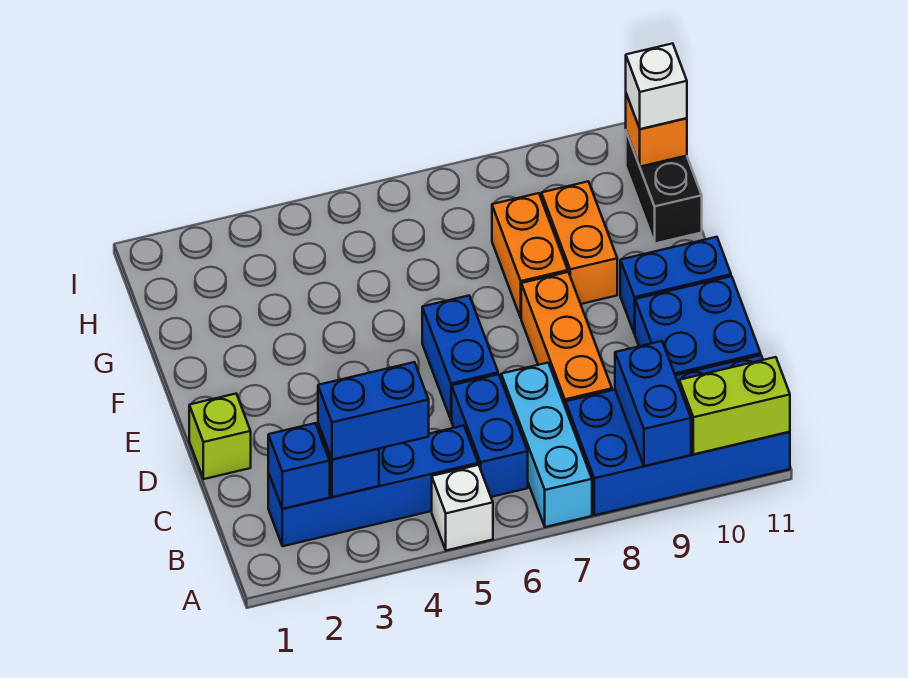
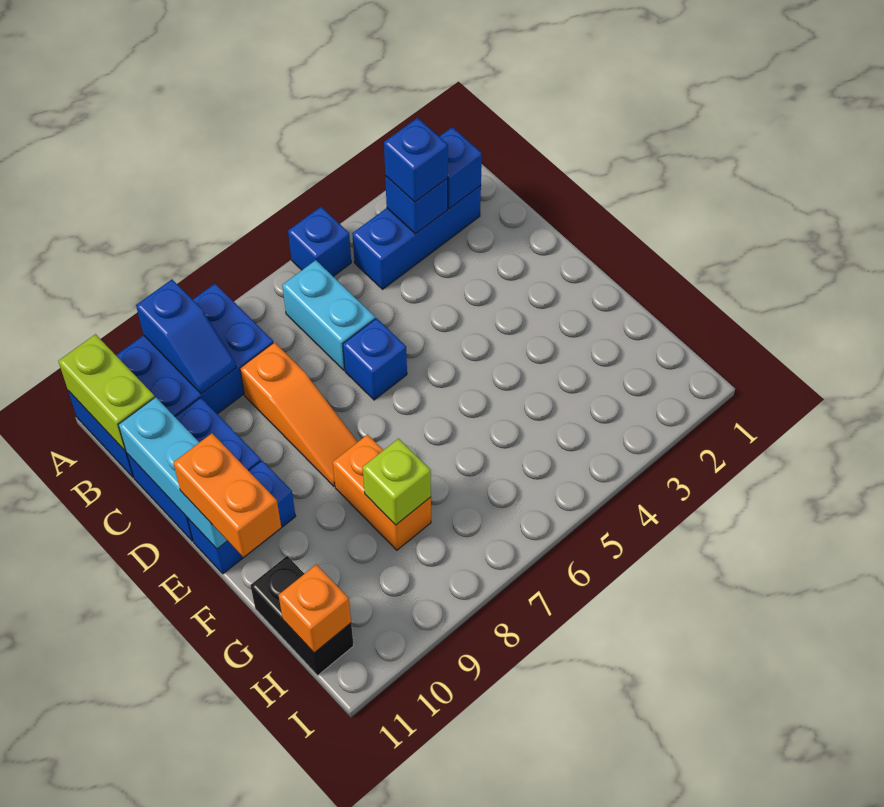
white 1x1 brick [432,465,493,550] -> blue 1x1 brick [288,207,351,276]
cyan 1x3 brick [501,363,592,527] -> cyan 1x3 brick moved to [118,397,227,549]
blue 1x2 brick [615,341,691,466] -> blue 1x2 slope [136,279,236,394]
lime 1x2 brick [679,357,790,454] -> lime 1x2 brick turned to [58,334,155,451]
blue 1x4 brick [268,426,478,546] -> blue 1x3 brick [352,186,481,289]
blue 1x2 brick [318,362,429,460] -> blue 1x1 brick [384,118,448,202]
blue 1x2 brick [452,374,528,497] -> cyan 1x2 brick [282,260,375,370]
orange 1x3 brick [521,272,612,408] -> orange 1x3 slope [240,342,357,486]
lime 1x1 brick [189,394,251,479] -> lime 1x1 brick moved to [363,439,431,525]
blue 1x2 brick [422,296,498,421] -> blue 1x1 brick [343,318,407,400]
orange 1x2 brick [541,182,617,304] -> orange 1x2 brick moved to [173,433,281,558]
white 1x1 brick [626,43,687,129] -> none

